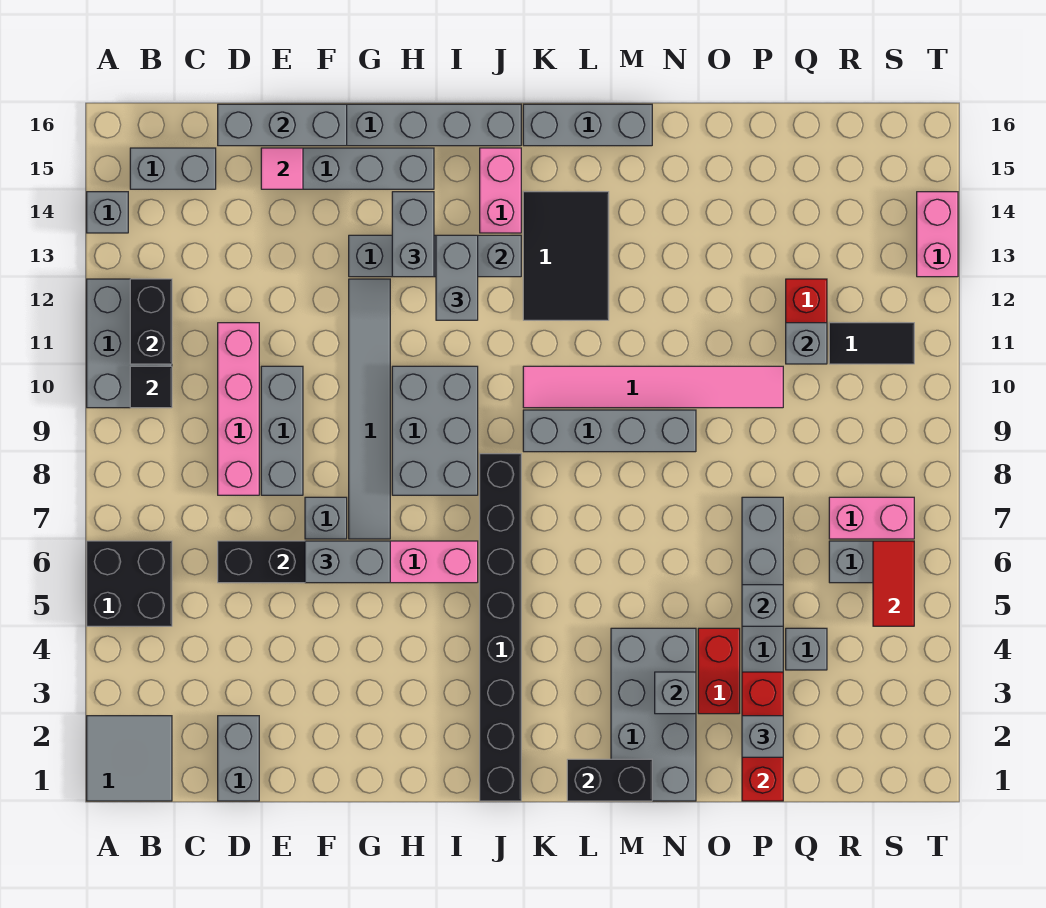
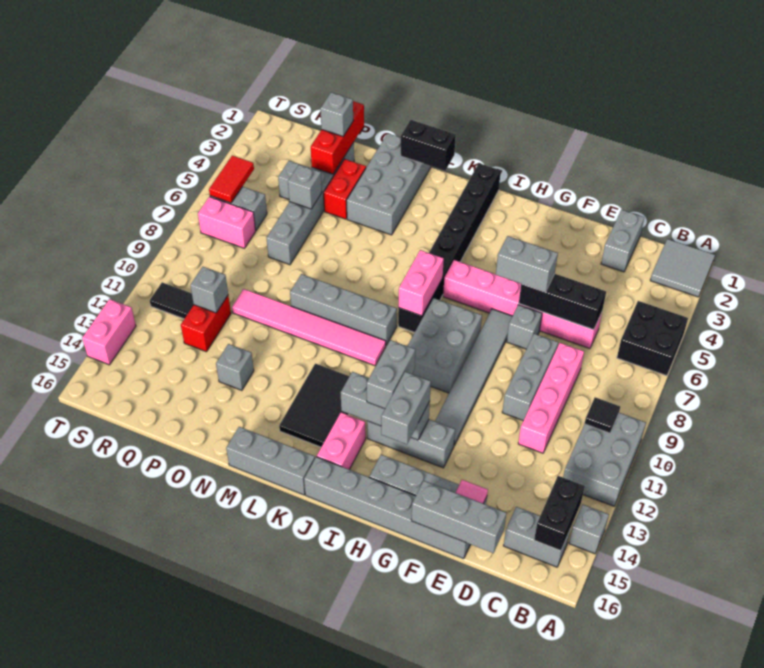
black 1x2 brick [130,279,172,364] -> black 1x2 brick moved to [534,476,585,551]
none -> pink 1x2 brick [399,250,444,316]
grey 1x1 brick [655,672,696,714] -> grey 1x1 brick moved to [216,344,254,390]

